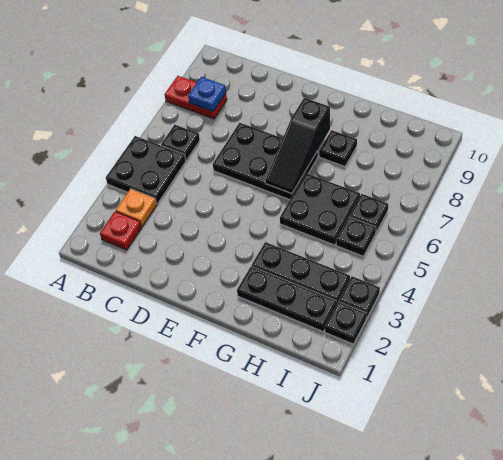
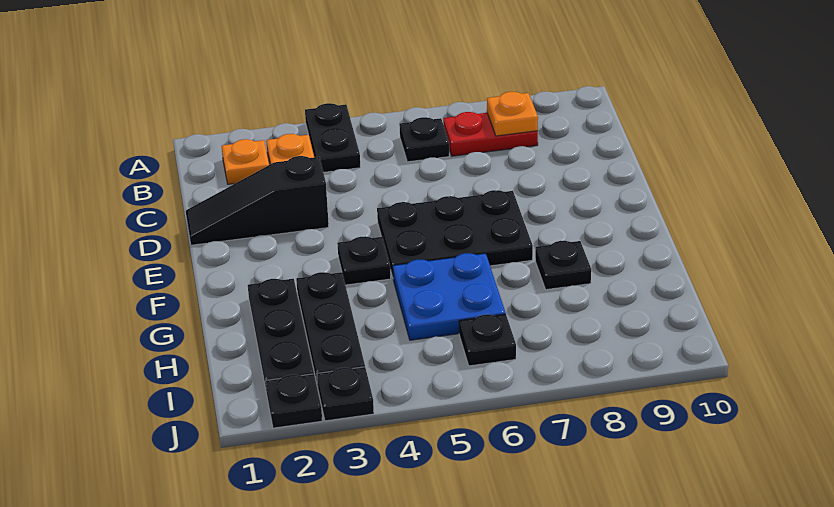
black 2x2 plate [106,136,186,204] -> black 1x2 plate [305,103,360,172]
red 1x2 plate [165,76,227,119] -> red 1x2 plate turned to [443,112,538,156]
red 1x1 plate [100,211,141,250] -> orange 1x1 plate [222,139,269,184]
blue 1x1 plate [188,77,226,111] -> orange 1x1 plate [487,92,538,136]
black 2x3 plate [213,123,318,200] -> black 2x3 plate turned to [377,190,533,277]
black 1x3 slope [266,98,330,194] -> black 1x3 slope moved to [186,156,329,245]
black 2x2 plate [280,173,360,245] -> blue 2x2 plate [393,253,506,340]
black 1x1 plate [336,217,376,256] -> black 1x1 plate moved to [337,236,391,285]

